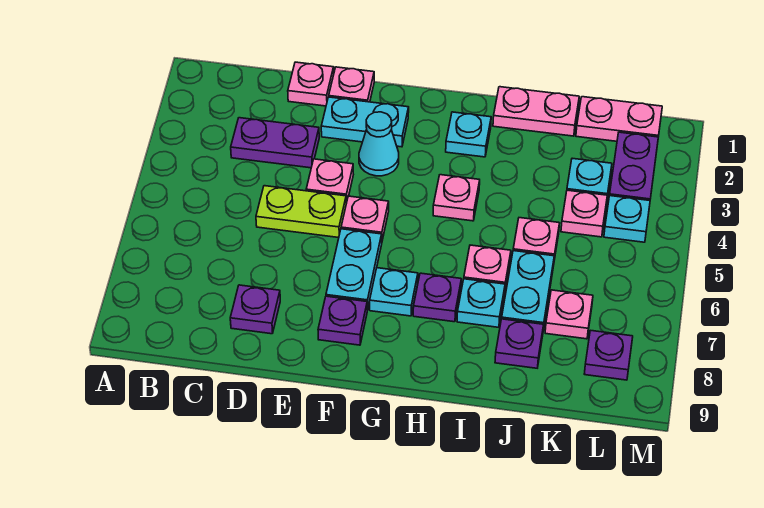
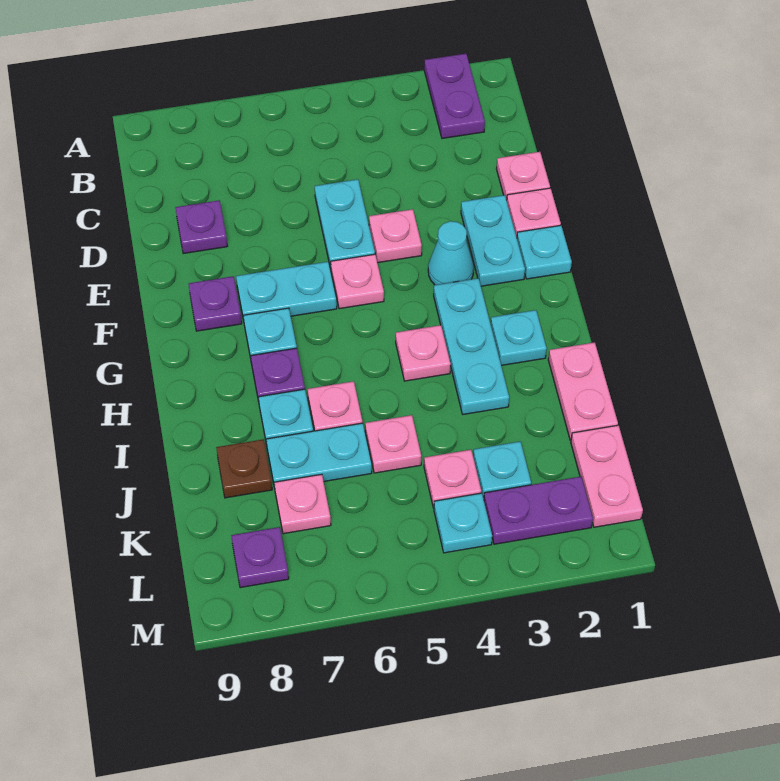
purple 1x2 plate [231,118,319,168] -> purple 1x2 plate moved to [424,54,485,138]
lime 1x2 plate [256,186,346,238] -> cyan 1x2 plate [315,179,375,269]
none -> cyan 1x1 plate [517,225,572,279]
none -> cyan 1x3 plate [434,278,509,414]
purple 1x1 plate [495,319,544,368] -> brown 1x1 plate [216,439,272,498]

